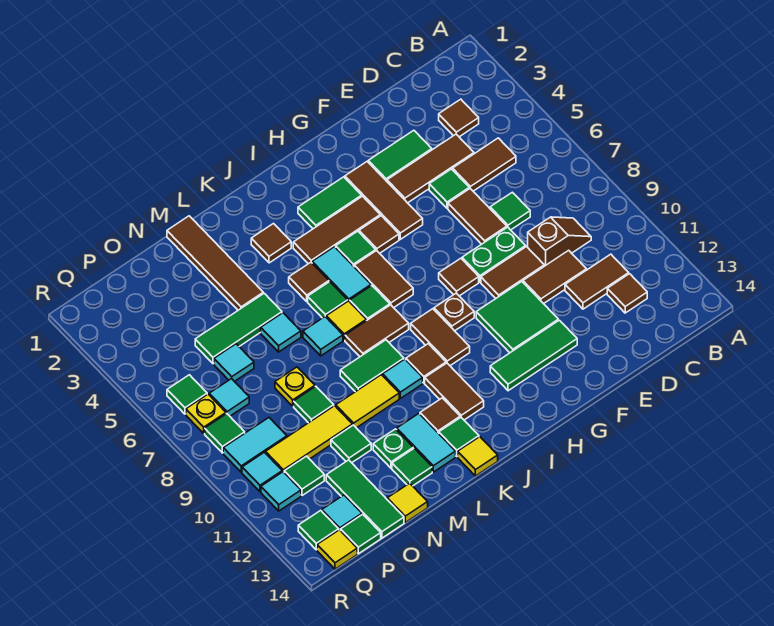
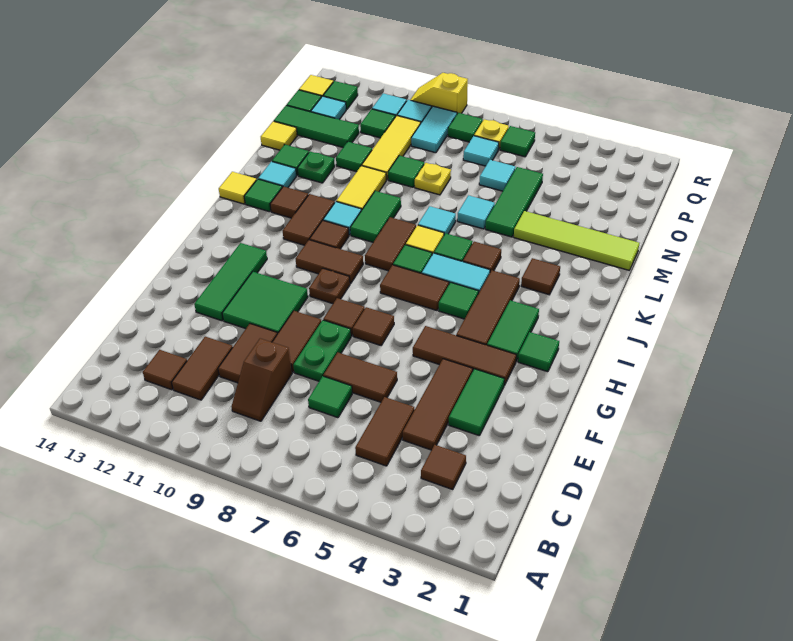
green 1x1 tile [429,169,469,208] -> green 1x1 tile moved to [518,332,559,372]
brown 1x1 tile [359,216,399,253] -> brown 1x1 tile moved to [353,307,394,345]
brown 1x2 tile [425,363,484,420] -> brown 1x2 tile turned to [283,194,335,245]
cyan 1x2 tile [397,414,456,472] -> cyan 1x1 tile [258,161,296,188]
brown 1x4 tile [167,216,263,310] -> lime 1x4 tile [514,211,639,270]
none -> yellow 1x2 slope [410,73,468,113]

